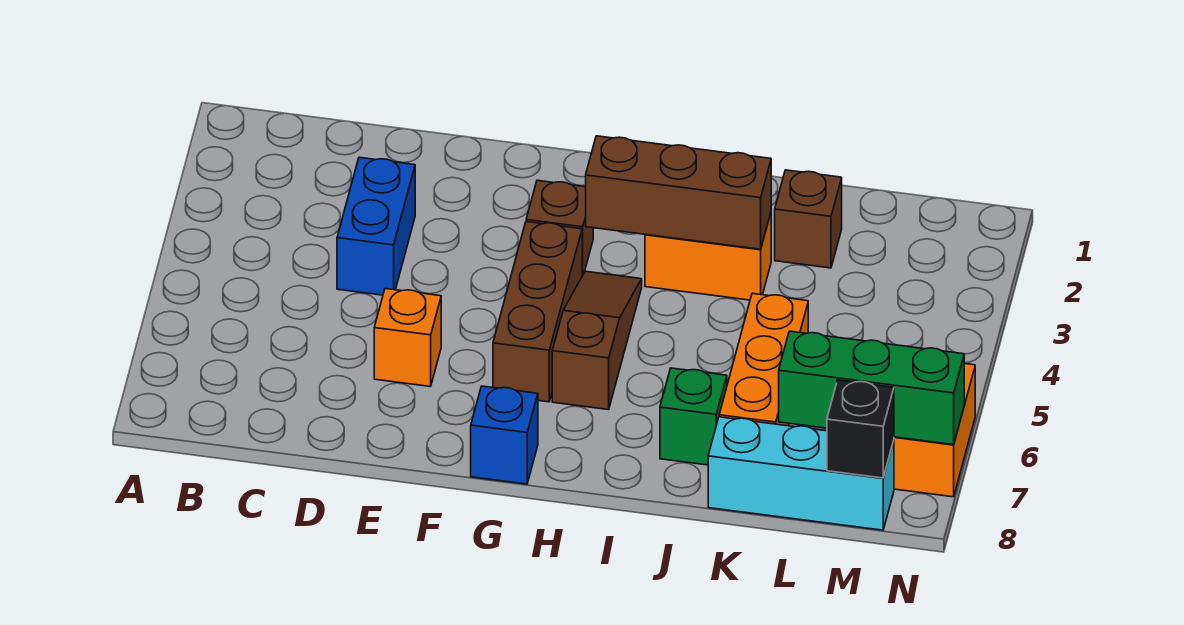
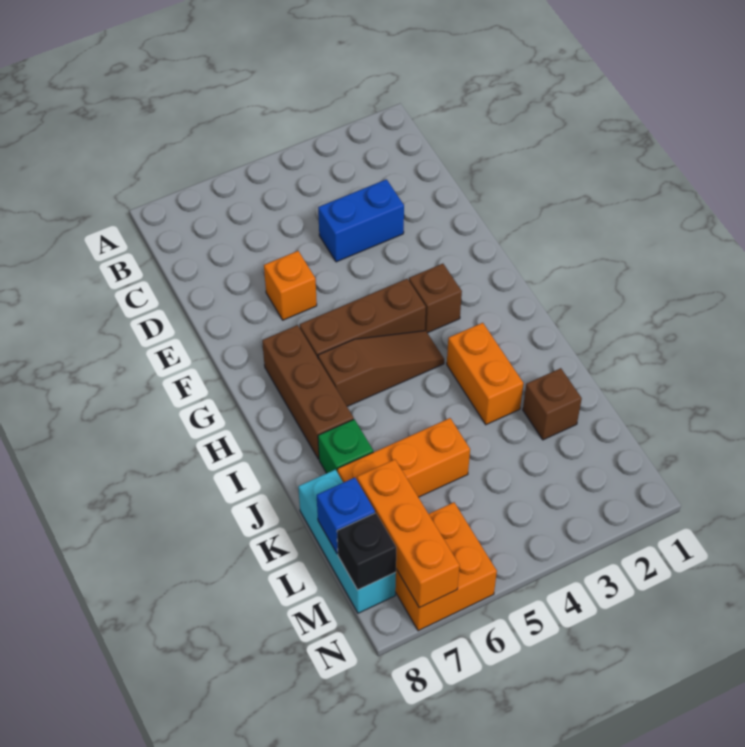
blue 1x1 brick [471,386,538,484] -> blue 1x1 brick moved to [317,478,375,554]
brown 1x3 brick [586,136,771,249] -> brown 1x3 brick moved to [262,325,354,459]
green 1x3 brick [779,331,964,445] -> orange 1x3 brick [357,459,460,608]

